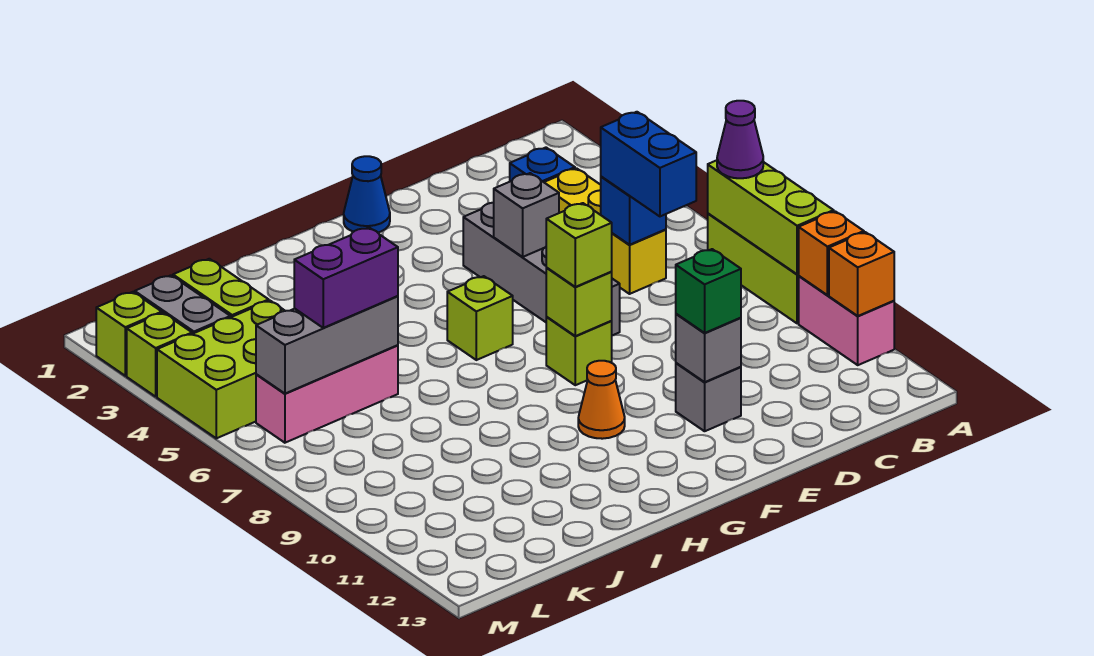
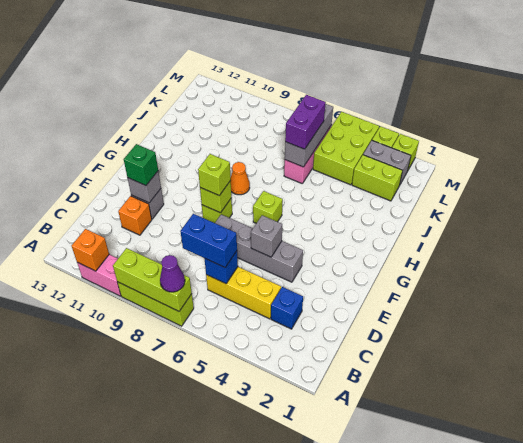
orange 1x1 brick [799,211,864,295] -> orange 1x1 brick moved to [118,196,152,235]
blue 1x1 cone [344,156,390,232] -> none
orange 1x1 cone [578,361,625,439] -> orange 1x1 cone moved to [230,162,250,195]

